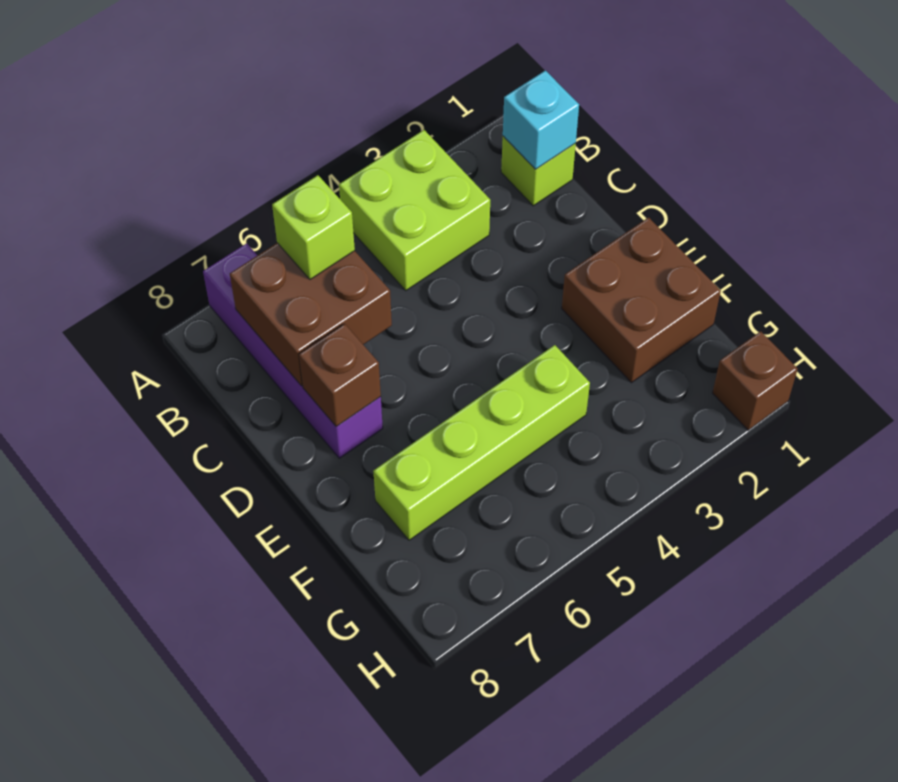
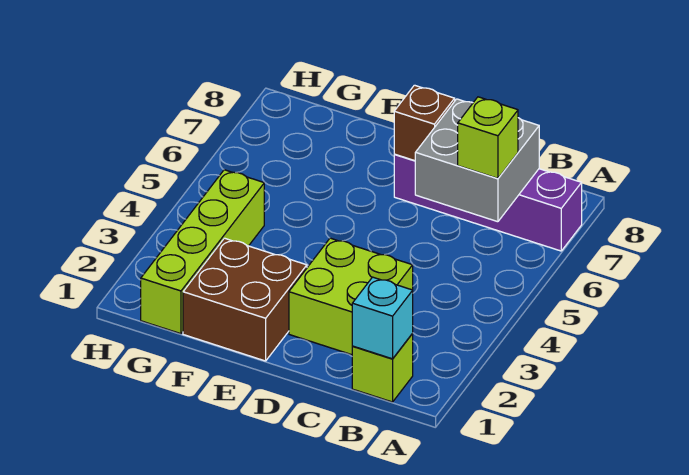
lime 2x2 brick [339,130,490,290] -> lime 2x2 brick moved to [289,238,413,355]
brown 2x2 brick [230,243,392,386] -> grey 2x2 brick [415,99,539,222]
lime 1x4 brick [373,345,590,540] -> lime 1x4 brick moved to [141,170,264,334]
brown 1x1 brick [713,331,798,430] -> none

